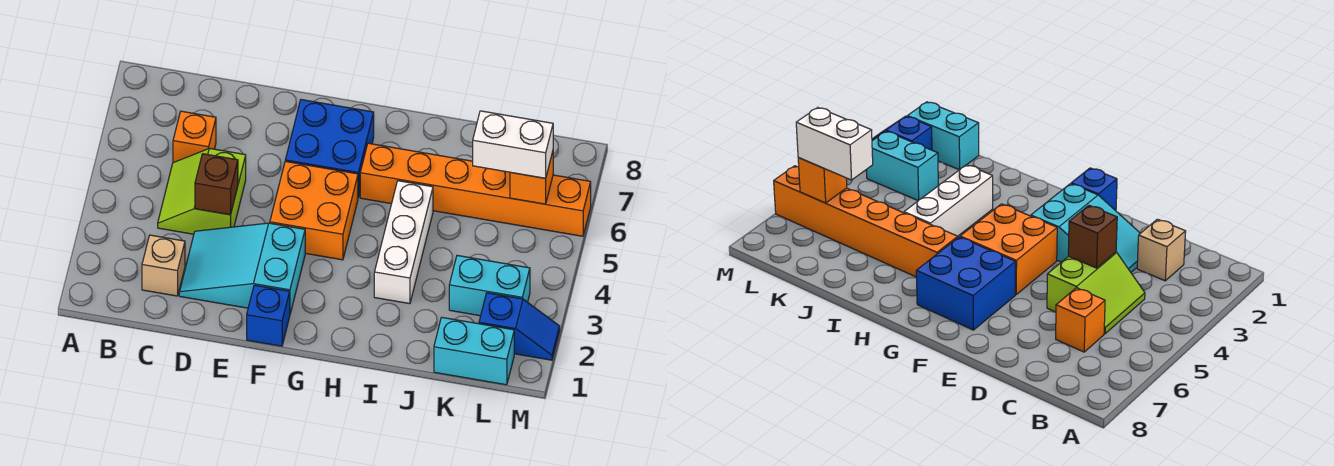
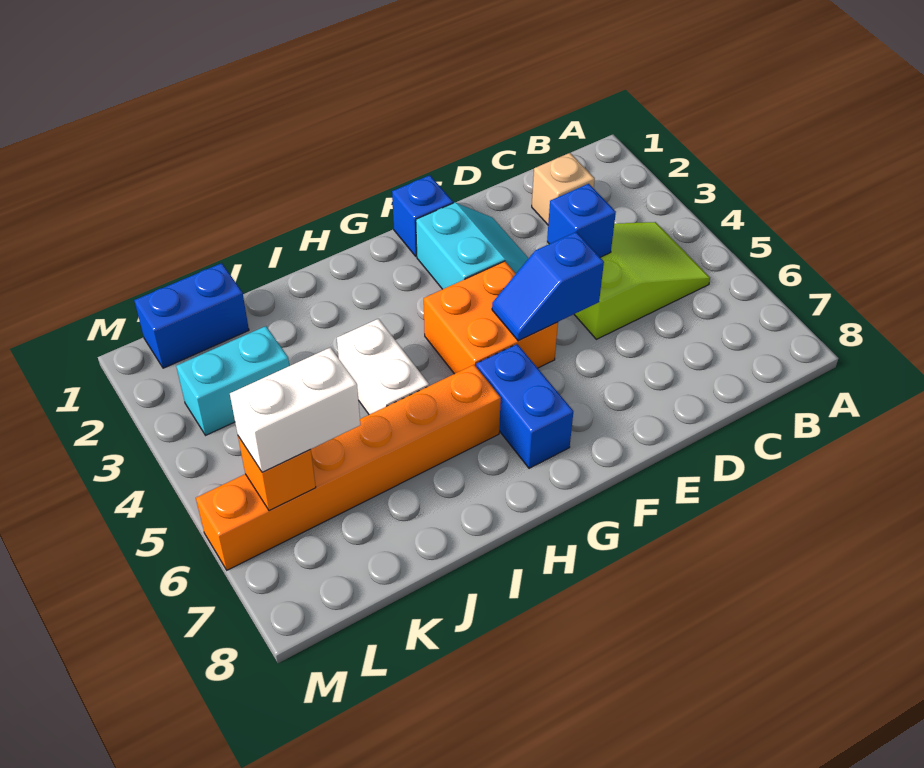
lime 2x2 slope [158,148,246,234] -> lime 2x3 slope [547,222,710,339]
orange 1x1 brick [173,111,216,163] -> none
cyan 2x3 slope [179,223,305,313] -> cyan 2x2 slope [416,203,529,289]
brown 1x1 brick [195,154,238,215] -> blue 1x1 brick [547,184,616,257]
blue 2x2 brick [285,100,374,198] -> blue 1x2 brick [476,344,573,468]
white 1x3 brick [374,181,433,304] -> white 1x2 brick [337,319,429,415]
cyan 1x2 brick [434,317,514,385] -> blue 1x2 brick [134,263,249,368]
blue 1x2 slope [479,293,560,360] -> blue 1x2 slope moved to [492,232,604,341]

